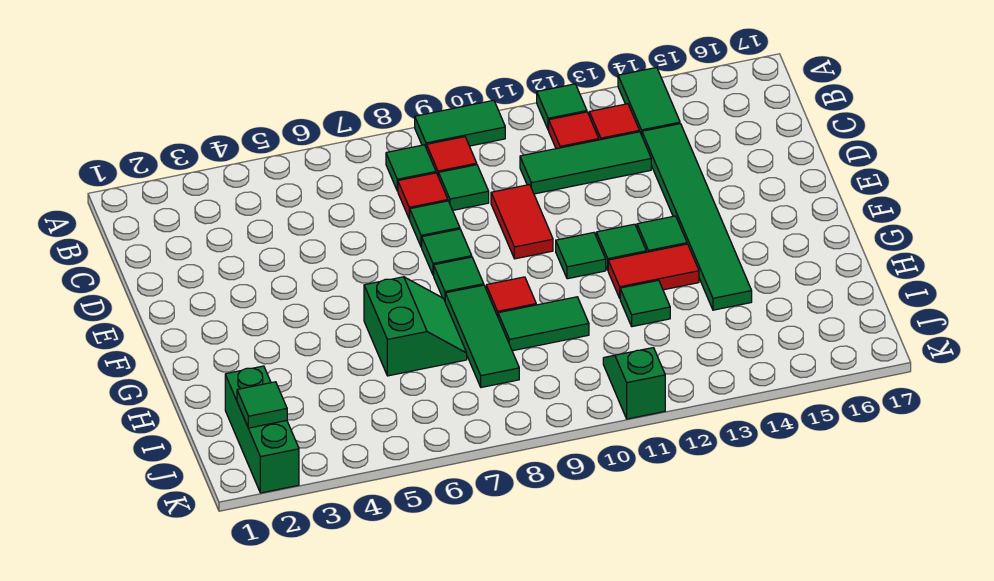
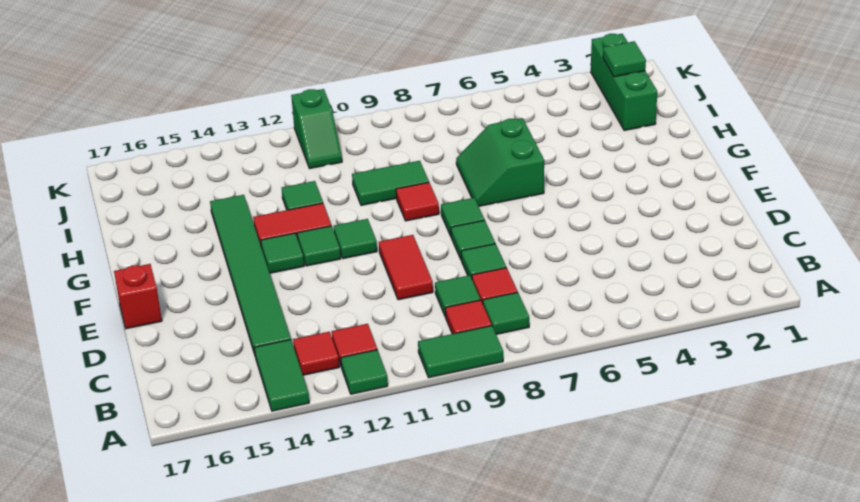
green 1x3 tile [520,132,651,194] -> none
none -> red 1x1 brick [114,264,162,329]
green 1x3 tile [445,285,519,387] -> none

